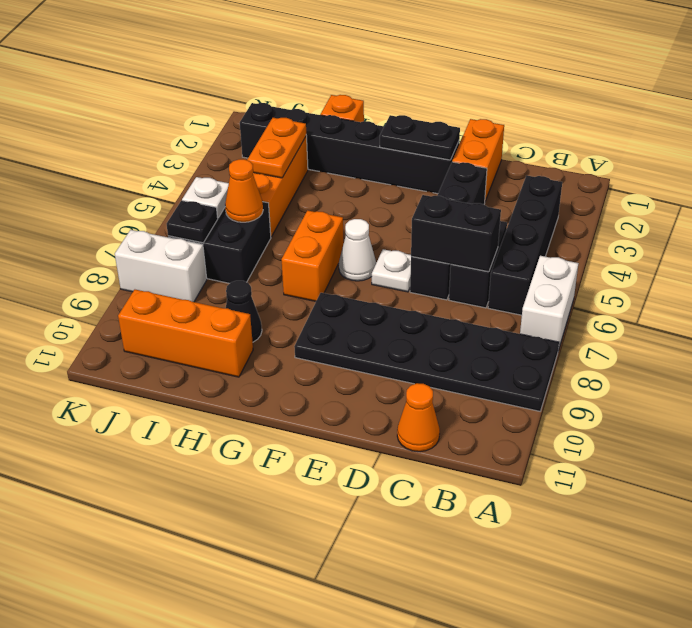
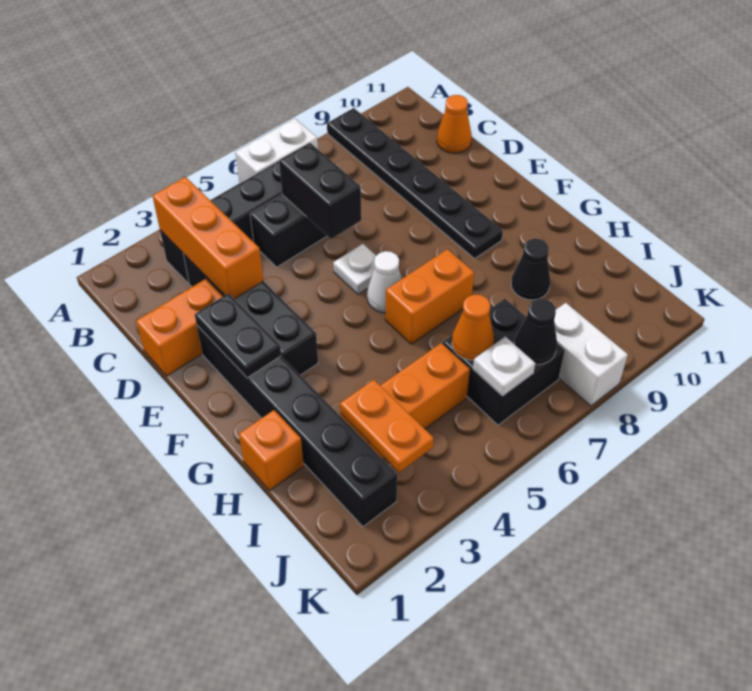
black 2x6 plate [294,293,559,411] -> black 1x6 plate [327,108,503,259]
black 1x4 brick [410,162,487,300] -> black 1x4 brick turned to [183,254,318,375]
orange 1x3 brick [118,290,253,377] -> orange 1x3 brick moved to [152,177,263,299]
orange 1x2 plate [247,118,306,178] -> orange 1x2 plate turned to [340,380,434,472]
black 1x1 plate [167,201,218,243] -> black 1x1 cone [514,299,557,365]

